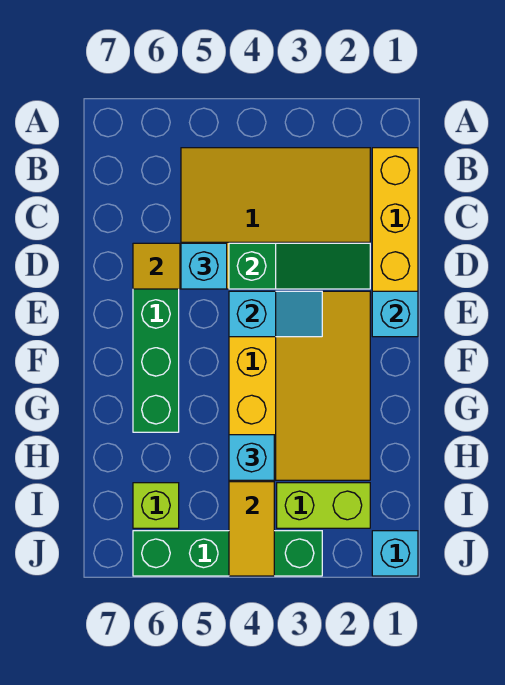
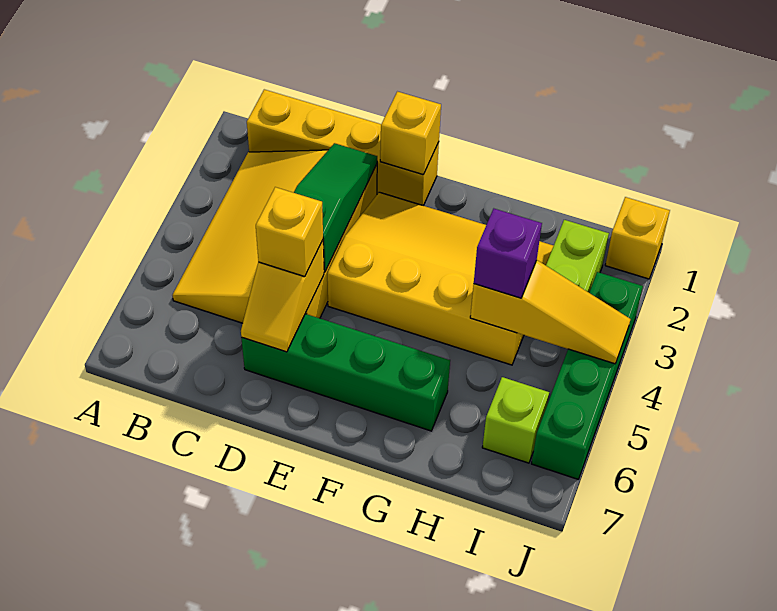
cyan 1x1 brick [181,243,227,289] -> yellow 1x1 brick [256,187,323,277]
cyan 1x1 brick [372,291,418,337] -> yellow 1x1 brick [380,92,441,175]
cyan 1x2 slope [229,291,322,337] -> none
cyan 1x1 brick [229,435,274,480] -> purple 1x1 brick [474,209,542,298]
cyan 1x1 brick [372,531,418,576] -> yellow 1x1 brick [605,197,670,279]

